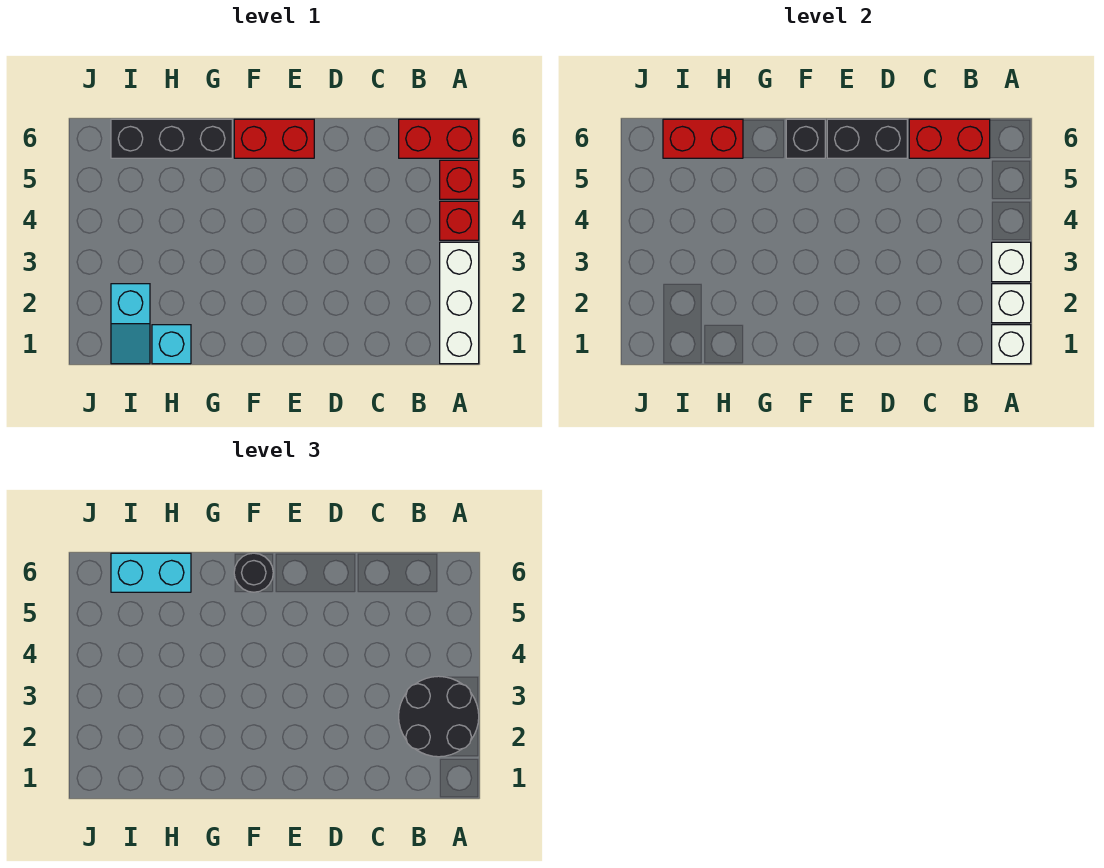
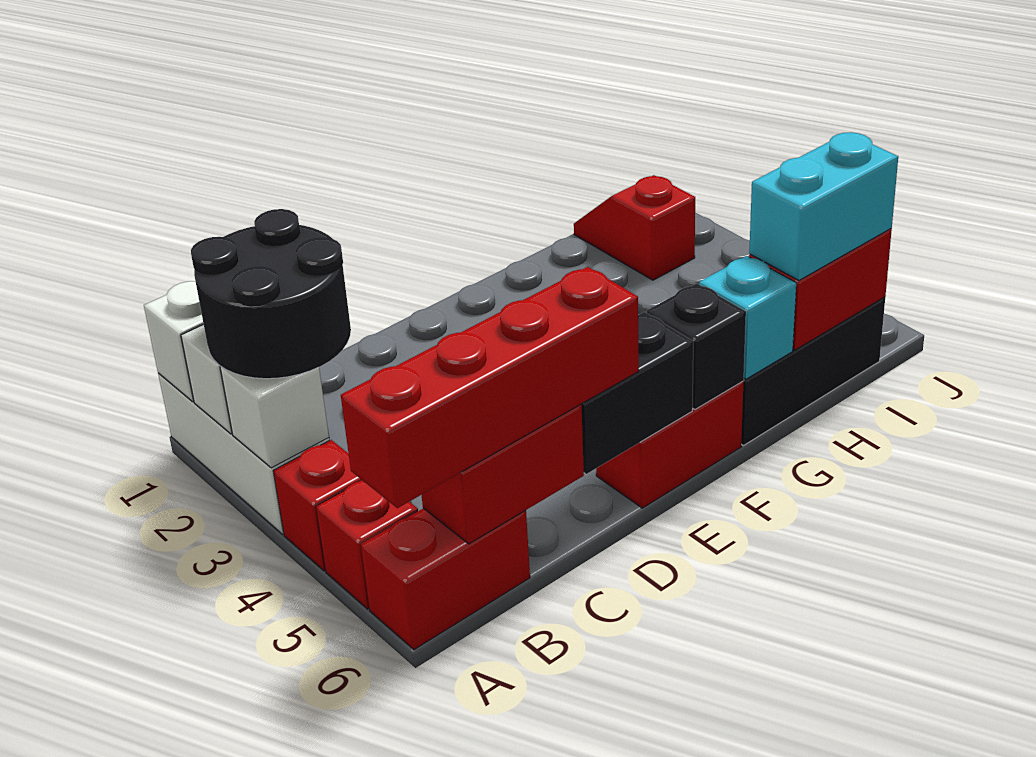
none -> red 1x4 brick [341,267,639,508]
black 1x1 round brick [234,553,273,592] -> none
cyan 1x1 brick [152,325,191,364] -> cyan 1x1 brick moved to [699,256,796,379]
cyan 1x2 slope [111,284,150,364] -> red 1x2 slope [574,175,695,280]

